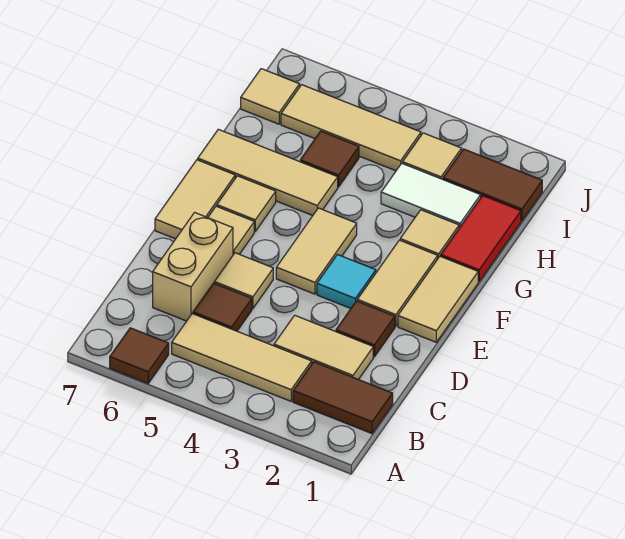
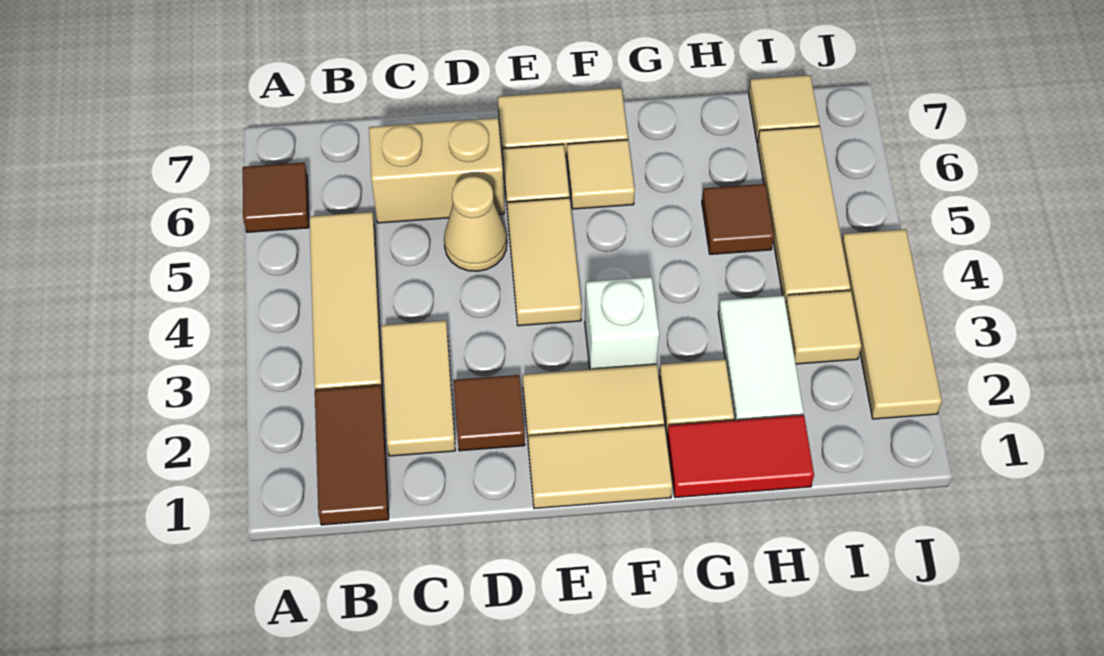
brown 1x1 tile [193,283,252,331] -> none
tan 1x1 tile [214,253,273,308] -> tan 1x1 cone [444,176,507,271]
cyan 1x1 tile [317,255,376,308] -> none
tan 1x2 tile [276,208,357,294] -> tan 1x2 tile turned to [507,198,582,326]
none -> white 1x1 brick [585,277,659,370]
tan 1x3 tile [198,129,338,216] -> tan 1x3 tile moved to [842,229,942,419]
brown 1x2 tile [443,149,542,221] -> none

